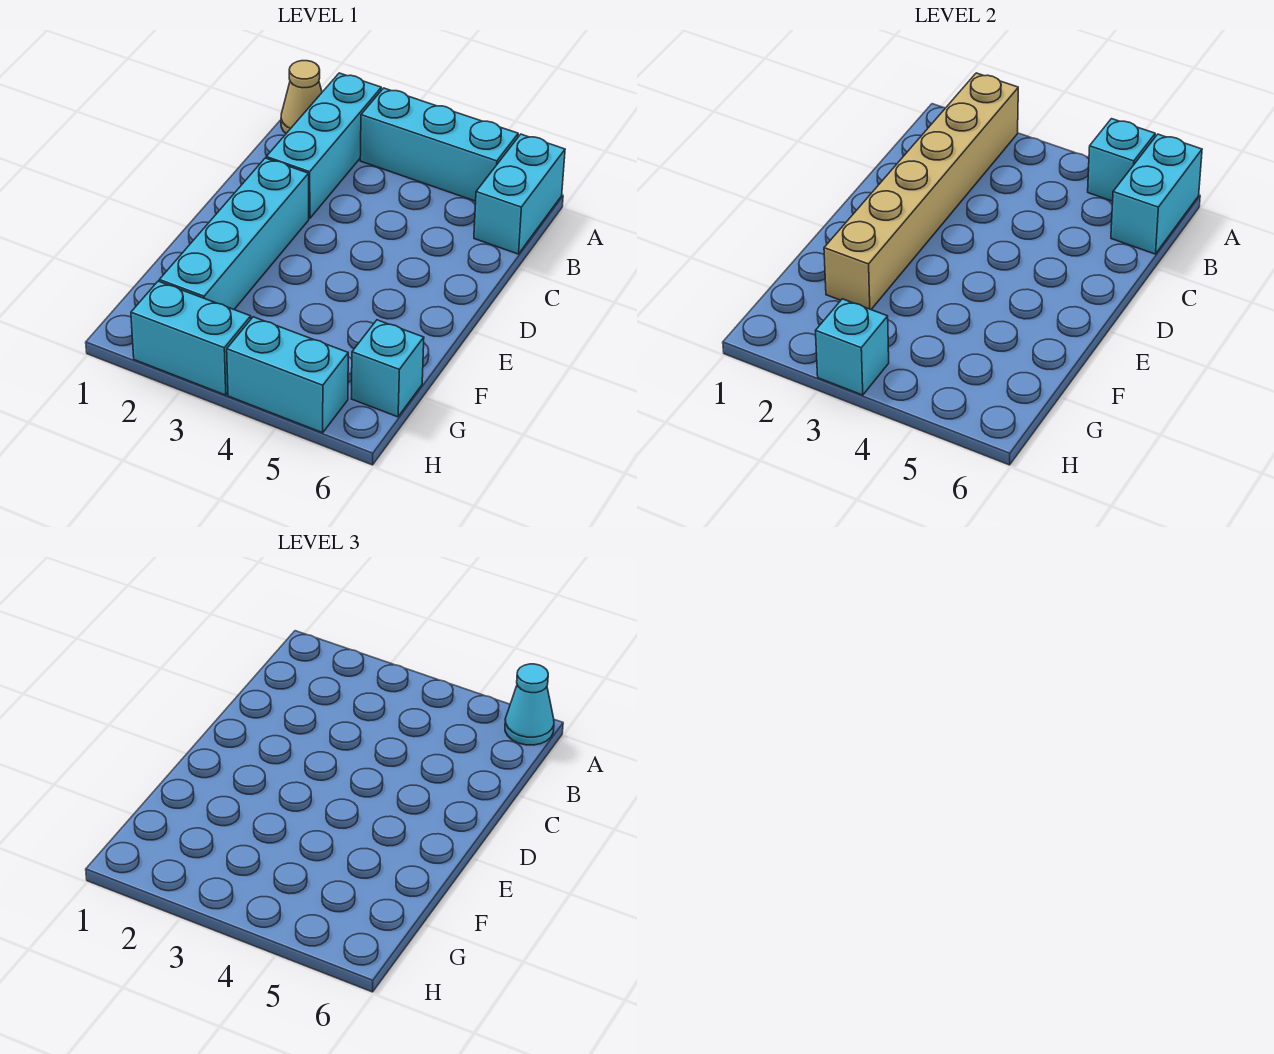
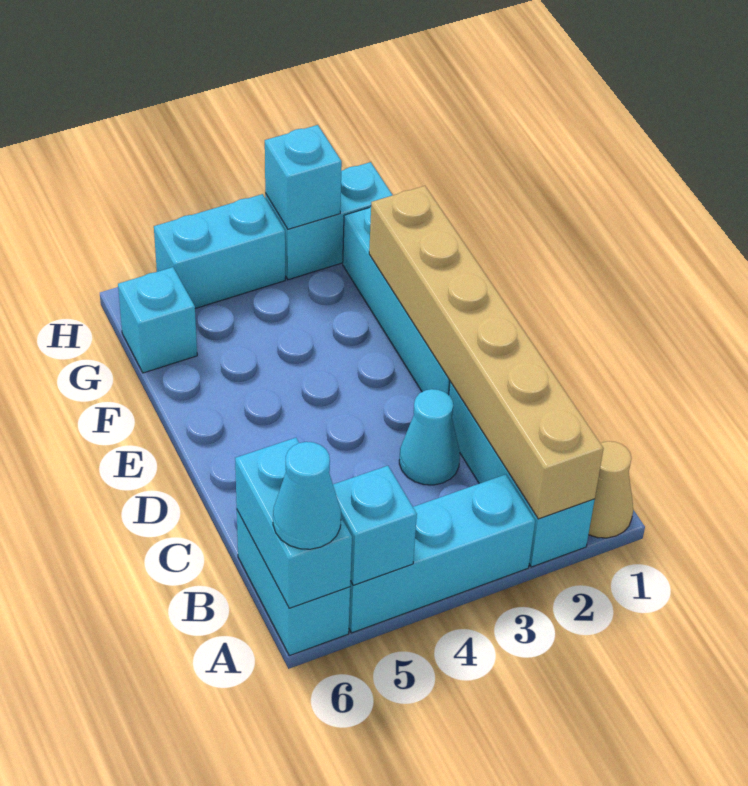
none -> cyan 1x1 cone [399,389,460,485]

